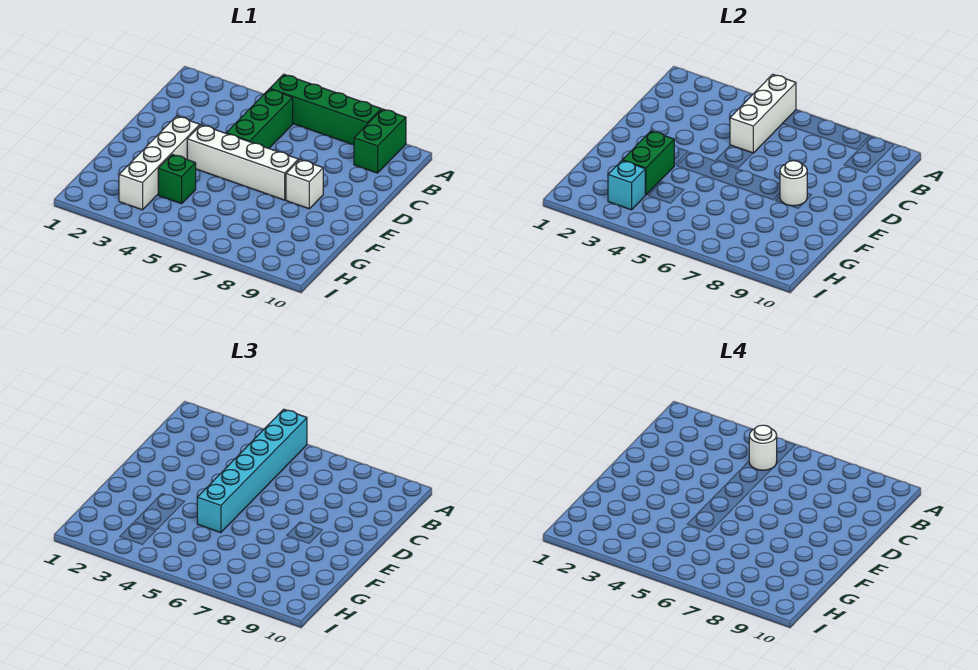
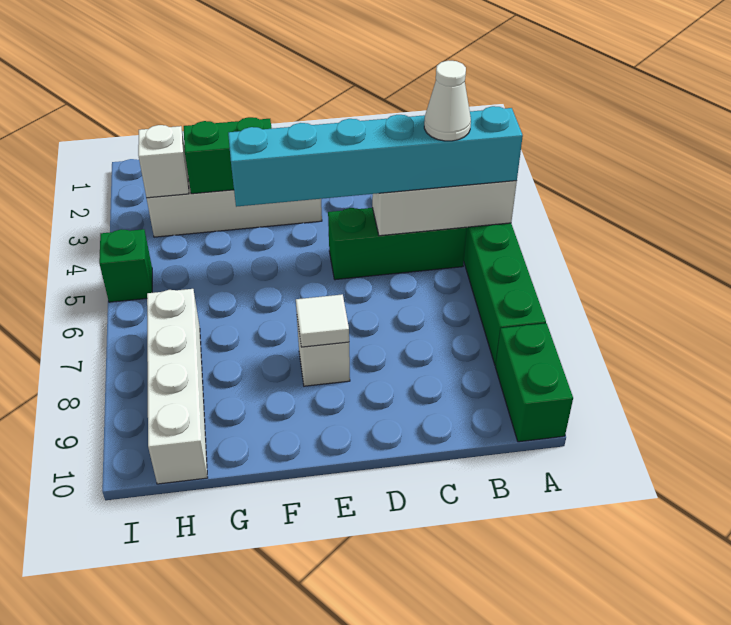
green 1x2 brick [354,109,406,173] -> green 1x2 brick turned to [495,323,573,442]
white 1x1 round brick [749,425,777,470] -> white 1x1 cone [424,60,471,141]
white 1x4 brick [187,125,299,200] -> white 1x4 brick moved to [147,289,208,484]
white 1x1 round brick [780,161,807,206] -> white 1x1 tile [296,294,349,347]
green 1x1 brick [158,154,196,204] -> green 1x1 brick moved to [99,229,152,302]
cyan 1x1 brick [608,160,645,210] -> white 1x1 brick [138,125,189,198]

